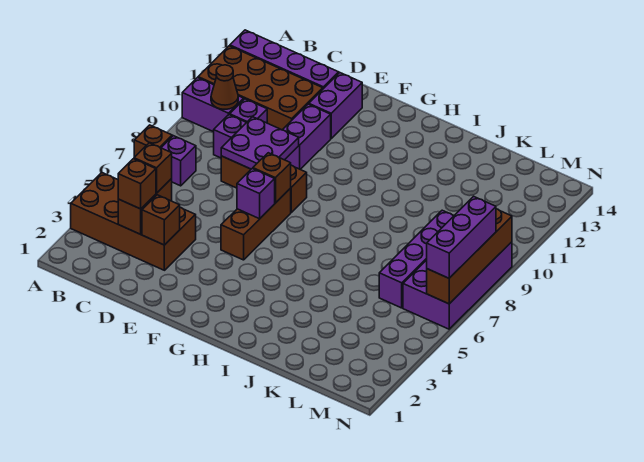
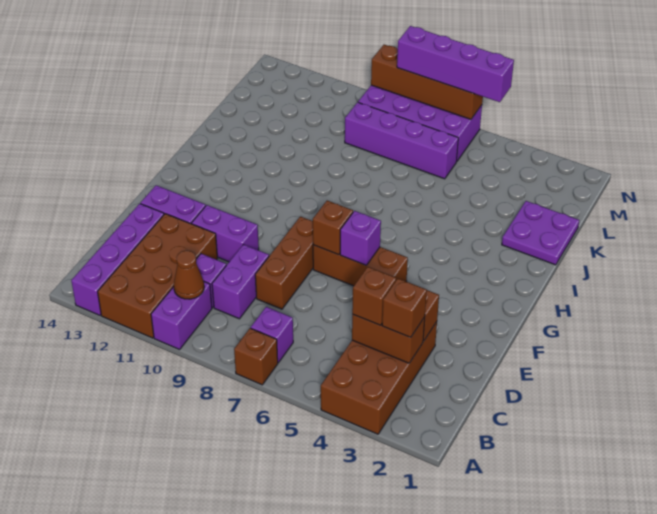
purple 2x2 plate [221,117,299,169] -> purple 2x2 plate moved to [502,201,579,265]
purple 1x3 brick [427,196,496,278] -> purple 1x4 brick [397,26,514,102]

